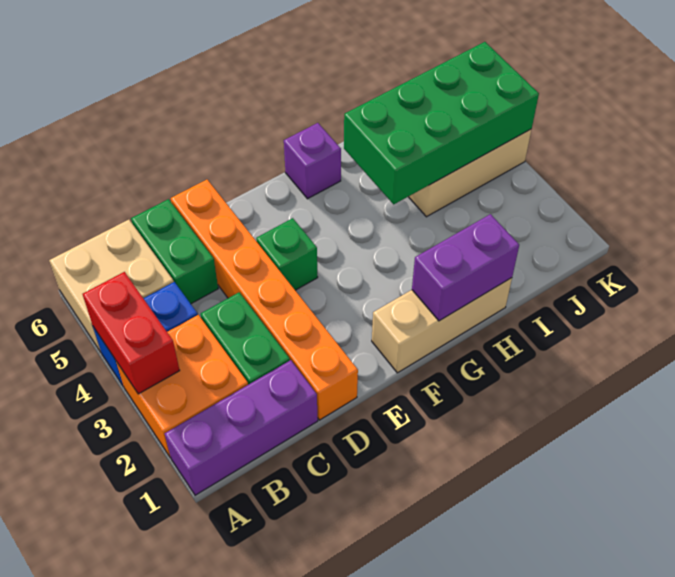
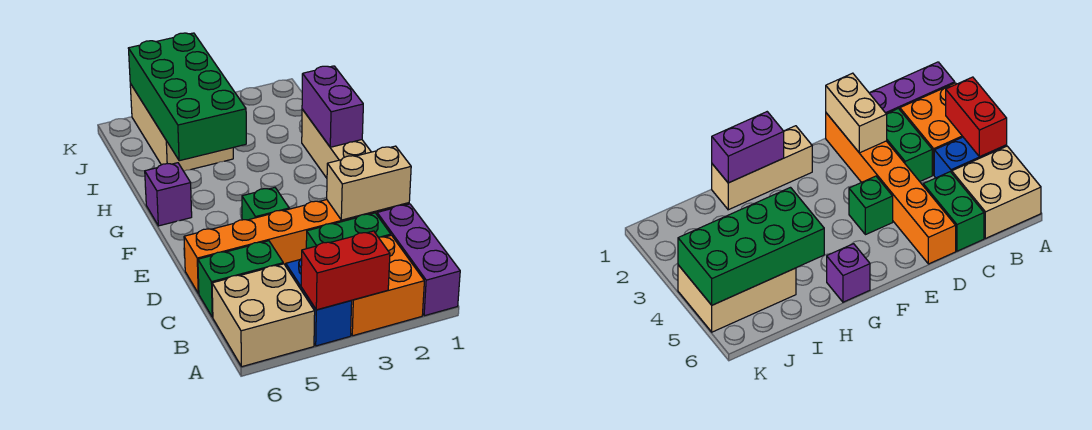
none -> tan 1x2 brick [327,146,411,220]

